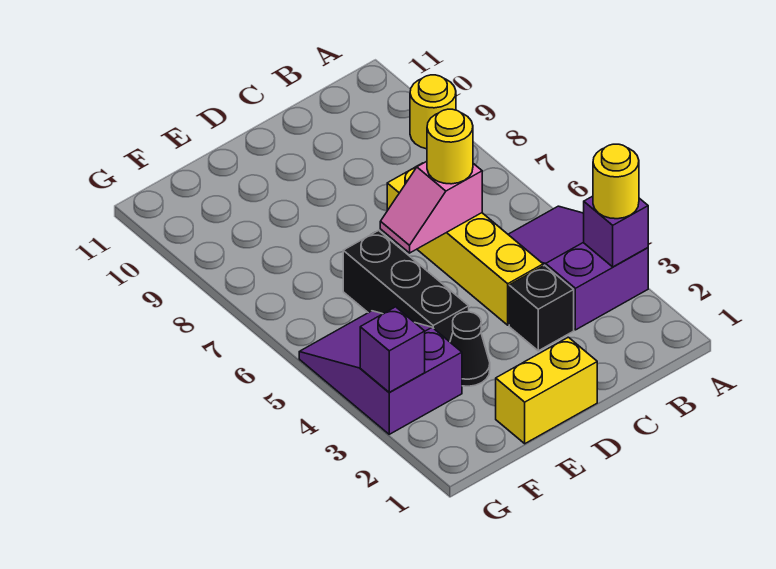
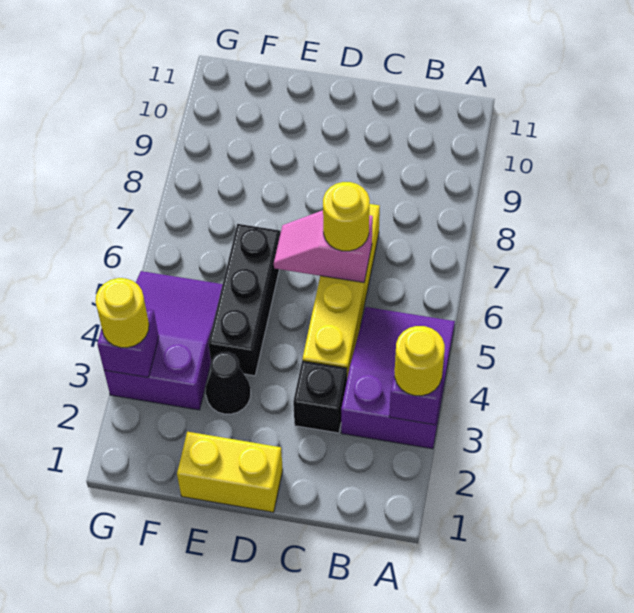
yellow 1x1 round brick [410,75,456,149] -> yellow 1x1 round brick moved to [95,278,149,348]

